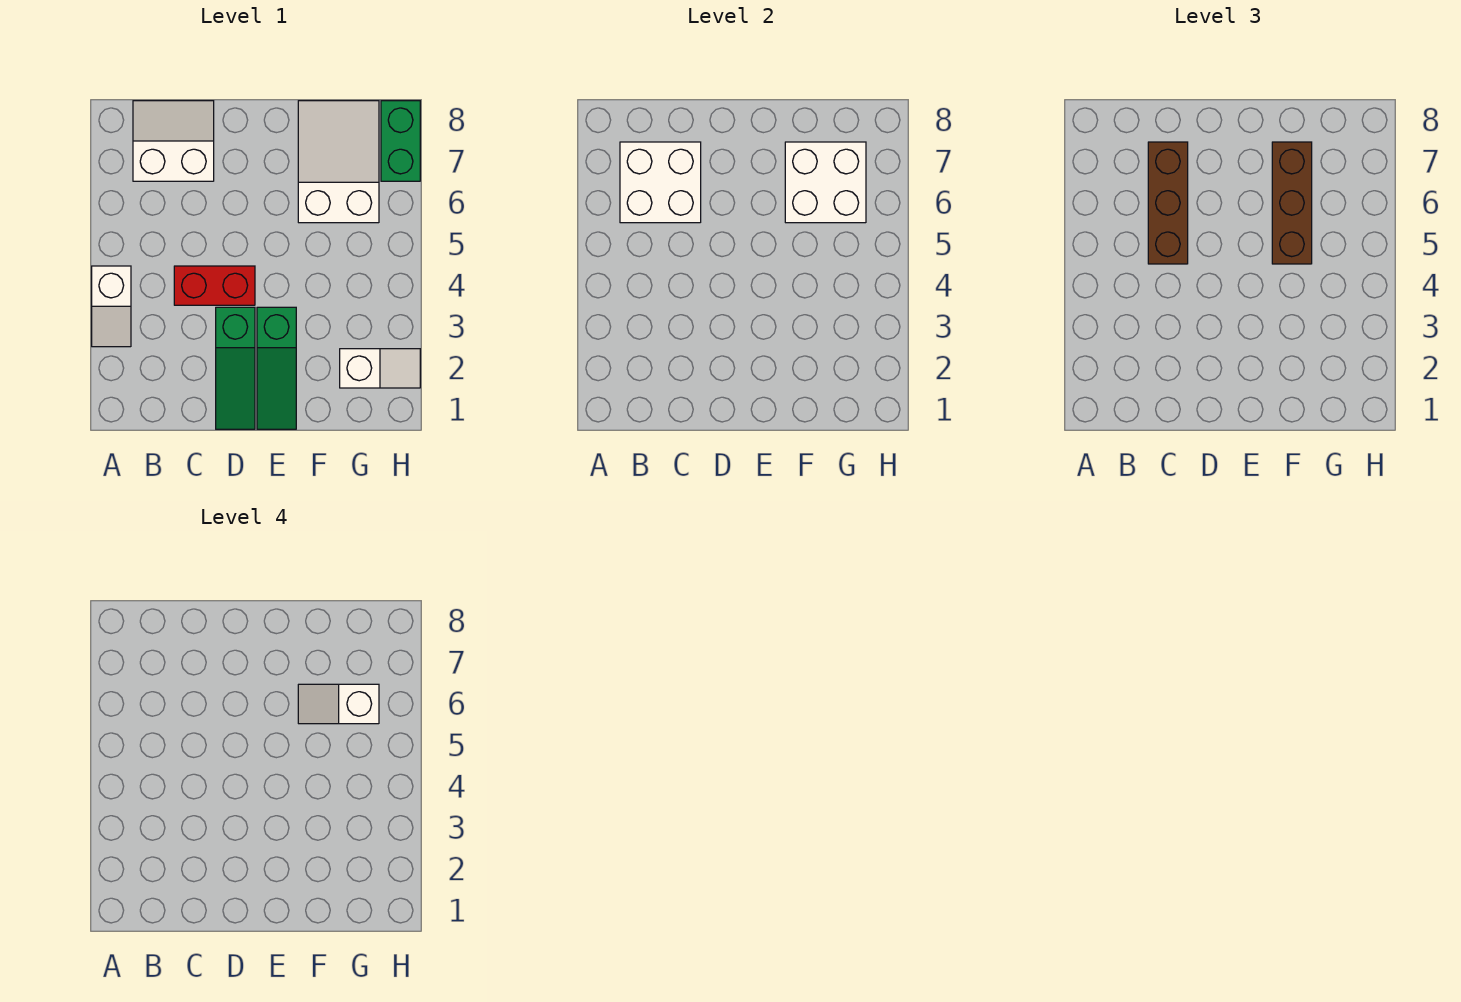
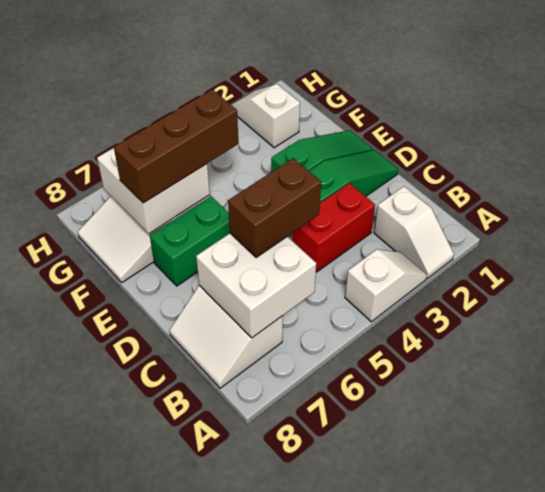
red 1x2 brick [174,266,255,305] -> red 1x2 brick turned to [293,183,375,272]
brown 1x3 brick [1148,142,1188,264] -> brown 1x2 brick [228,158,321,258]
white 1x2 slope [298,684,379,724] -> white 1x2 slope moved to [374,186,454,278]
green 1x2 brick [381,101,420,181] -> green 1x2 brick moved to [150,196,230,286]

